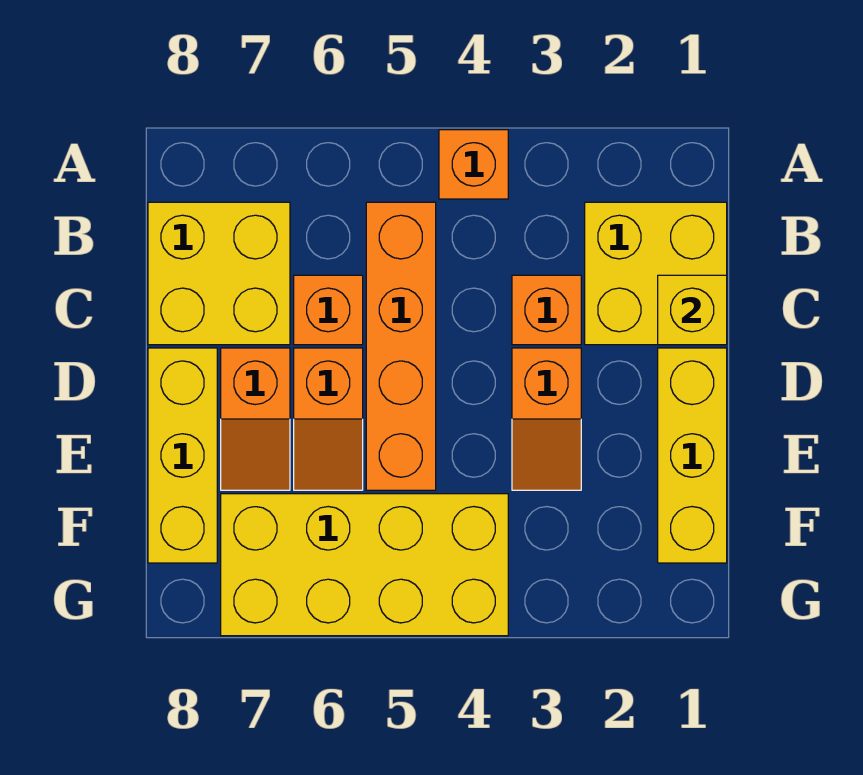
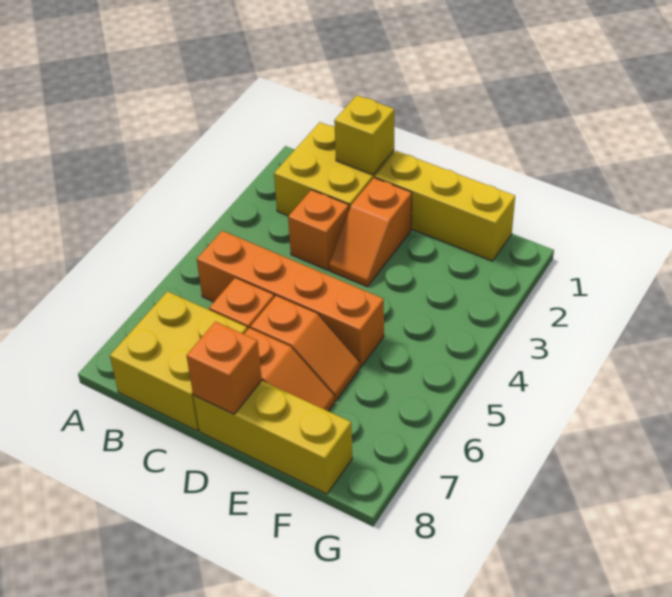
orange 1x1 brick [439,130,508,199] -> orange 1x1 brick moved to [187,322,262,414]
orange 1x2 slope [512,348,581,490] -> orange 1x2 slope turned to [329,178,412,287]
yellow 2x4 brick [221,494,508,636] -> none

